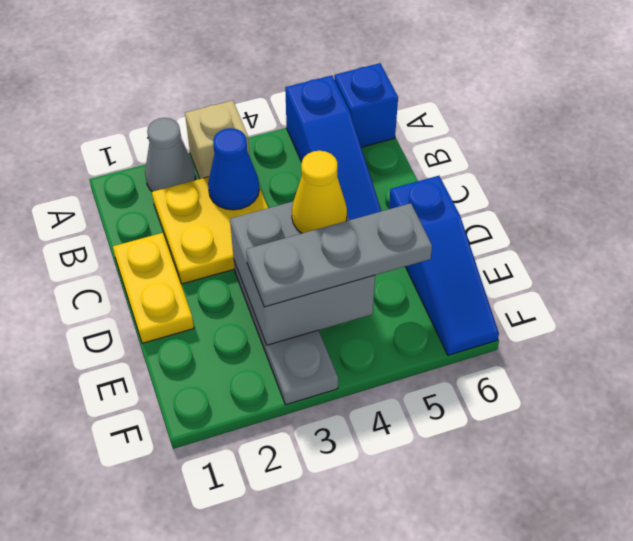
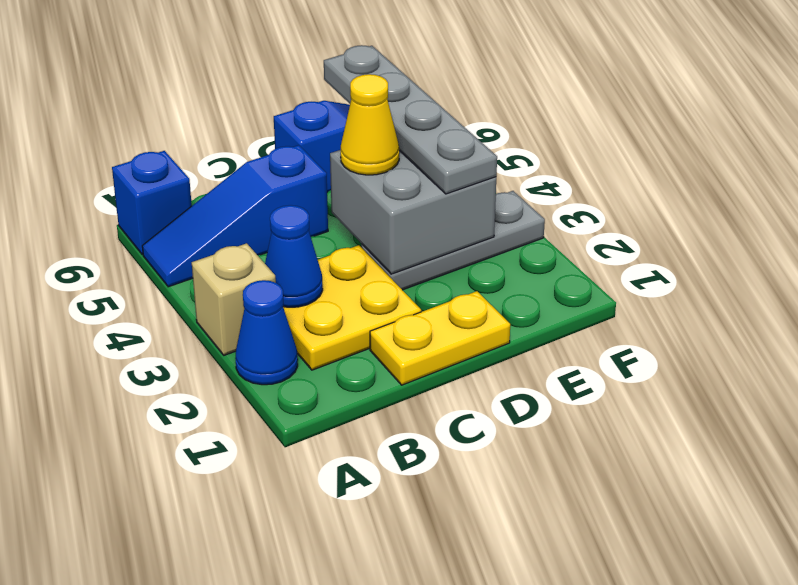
grey 1x1 cone [145,118,195,192] -> blue 1x1 cone [235,280,298,385]
blue 1x3 slope [285,75,381,220] -> blue 1x3 slope turned to [142,145,328,287]
grey 1x3 plate [246,203,432,307] -> grey 1x4 plate [324,45,497,194]

